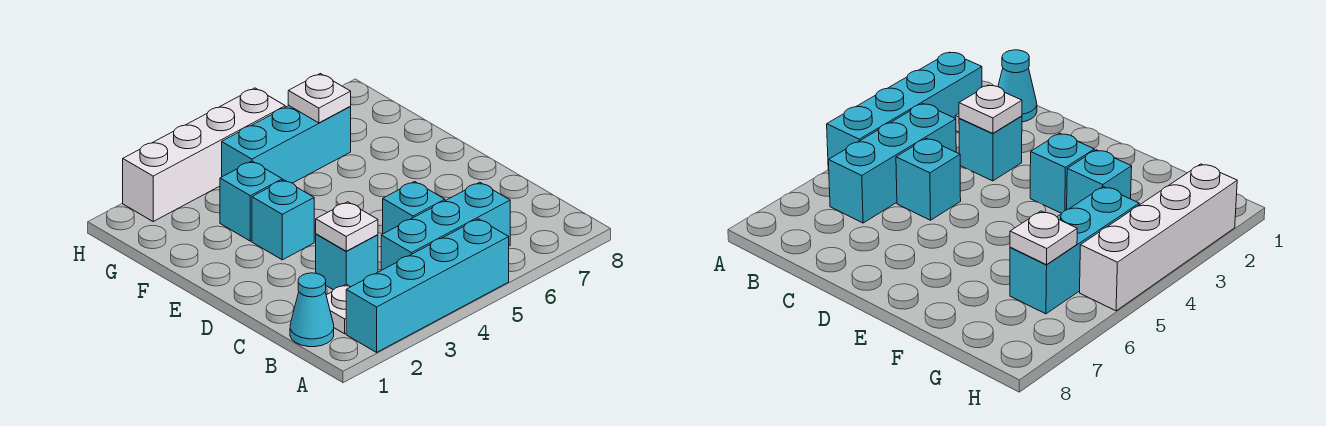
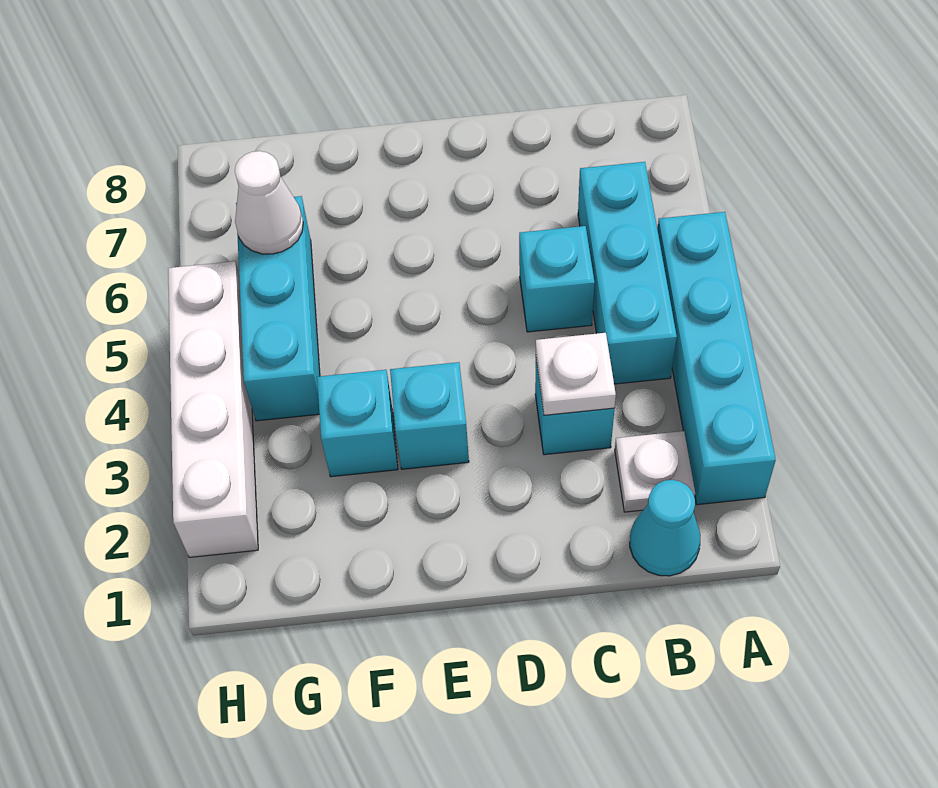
white 1x1 plate [288,74,351,123] -> white 1x1 cone [235,151,303,254]

